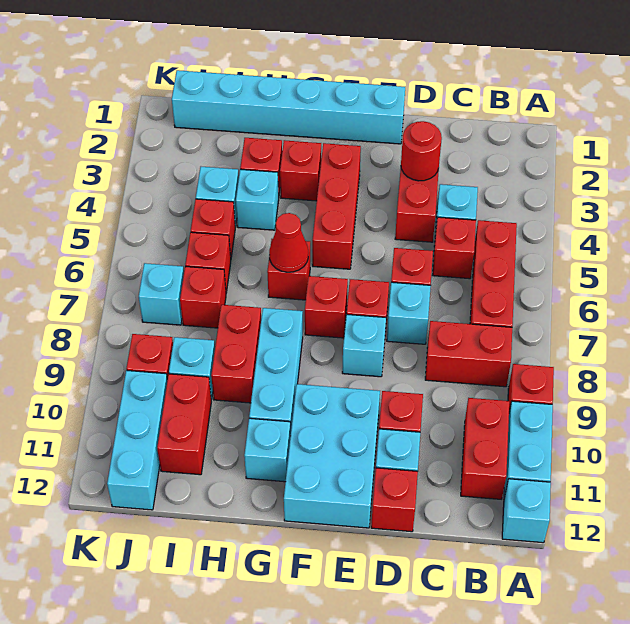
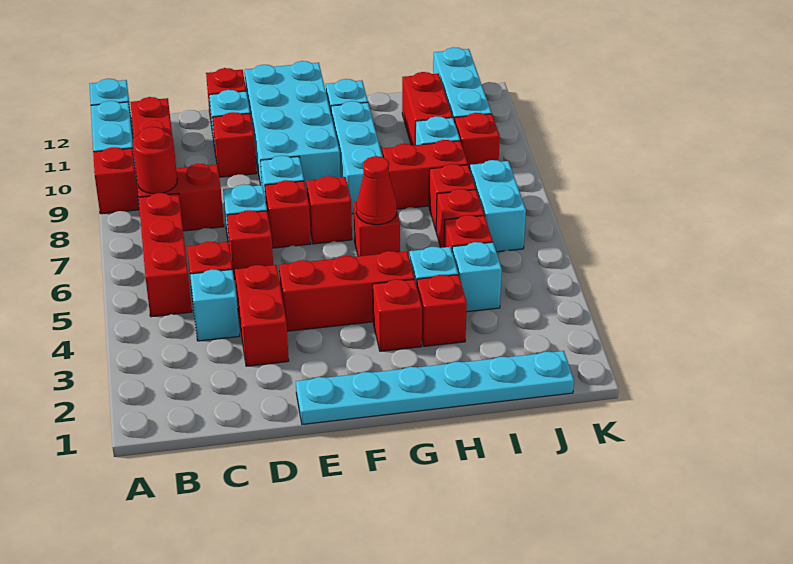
red 1x1 round brick [401,121,442,181] -> red 1x1 round brick moved to [133,127,177,194]
cyan 1x6 brick [172,70,405,144] -> cyan 1x6 plate [296,351,574,424]
cyan 2x3 brick [284,384,380,528] -> cyan 2x4 brick [245,61,340,191]
red 1x3 brick [312,143,361,269] -> red 1x3 brick turned to [279,251,414,331]
red 1x2 brick [211,305,261,403] -> red 1x2 brick turned to [382,140,468,209]
cyan 1x1 brick [139,263,184,325] -> cyan 1x2 brick [470,160,526,252]

